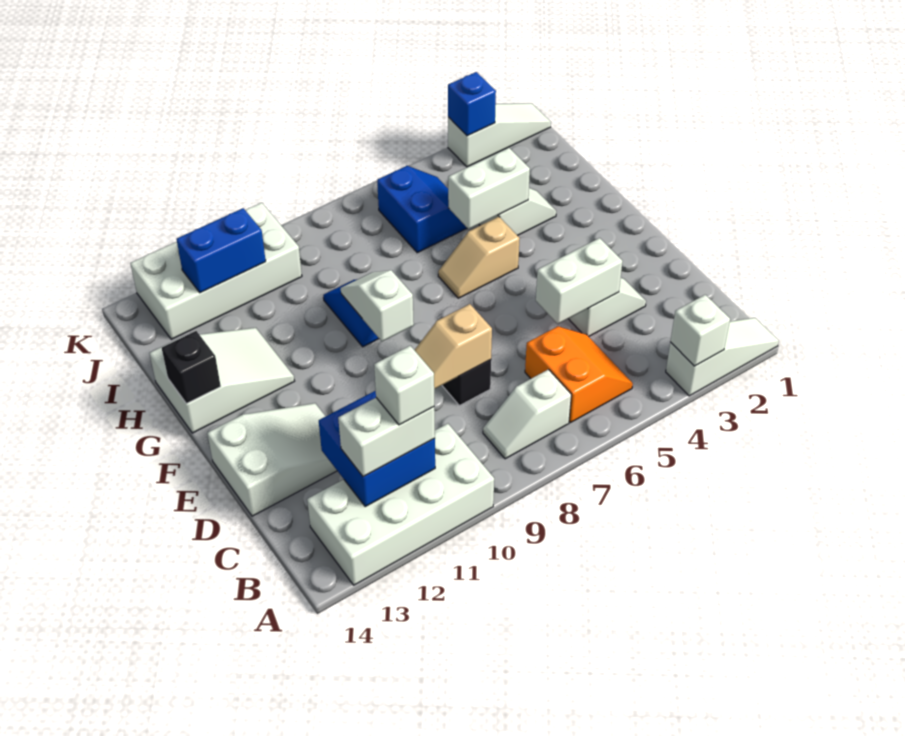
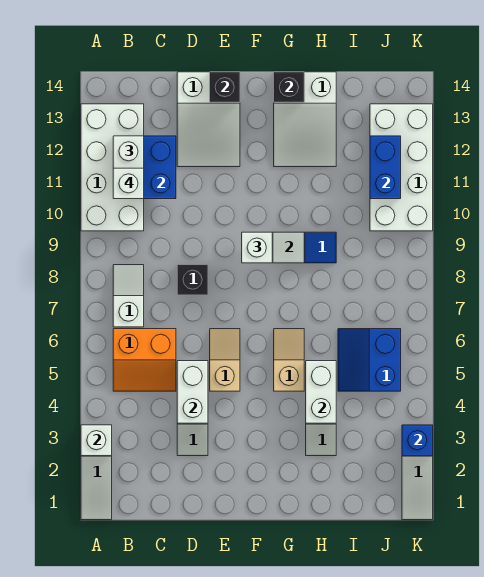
tan 1x2 slope [415,304,492,389] -> tan 1x2 slope moved to [210,329,240,391]
none -> black 1x1 brick [210,72,240,102]
none -> white 1x1 brick [242,232,272,263]
blue 2x2 slope [377,166,467,253] -> blue 2x2 slope turned to [338,329,401,391]

